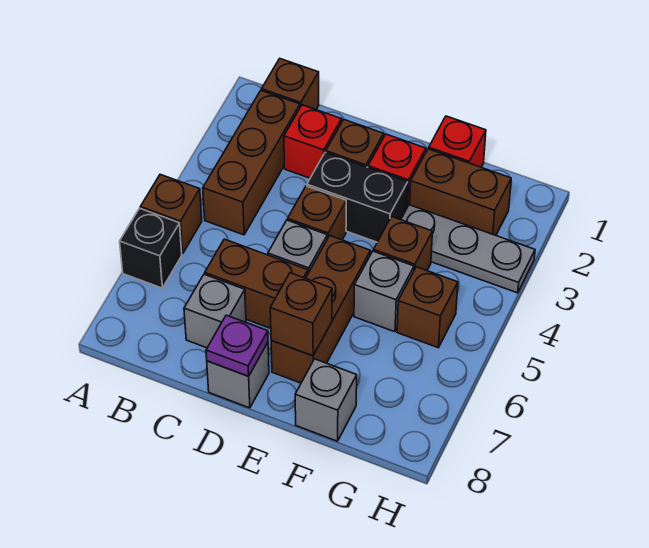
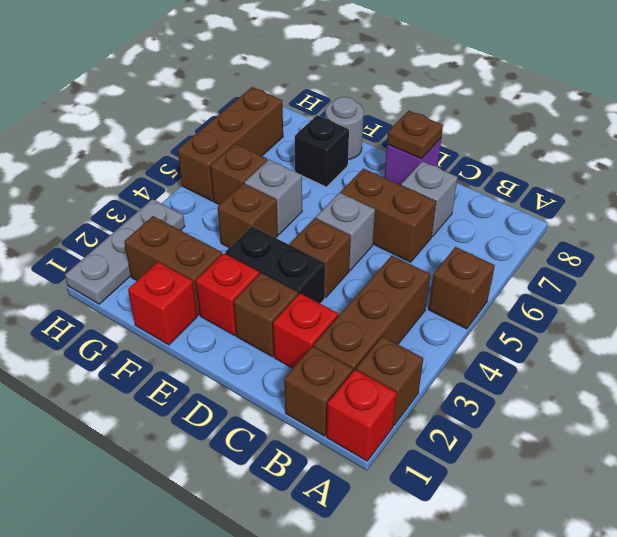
none -> red 1x1 brick [327,370,397,461]
black 1x1 brick [120,208,182,288] -> black 1x1 brick moved to [295,115,349,187]
grey 1x1 brick [207,343,269,408] -> purple 1x1 brick [384,138,441,185]
purple 1x1 plate [206,315,268,376] -> brown 1x1 plate [387,111,443,159]
brown 1x3 brick [271,236,371,383] -> brown 1x3 brick moved to [178,87,283,201]
brown 1x1 brick [270,273,332,356] -> brown 1x1 brick moved to [356,336,423,425]
grey 1x3 plate [401,205,535,293] -> grey 1x3 plate turned to [65,199,185,304]
grey 1x1 brick [295,359,357,441] -> grey 1x1 round brick [325,97,364,160]

